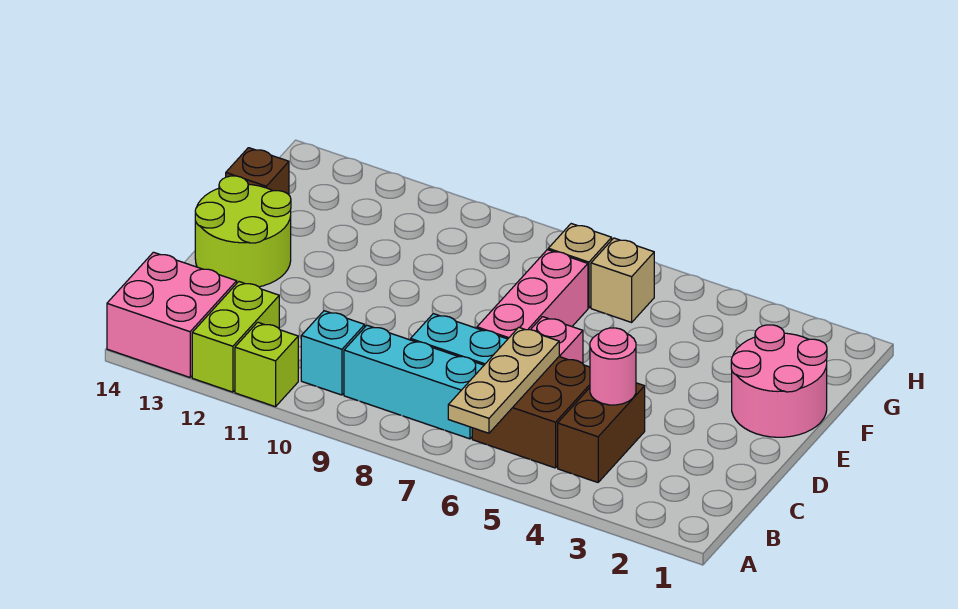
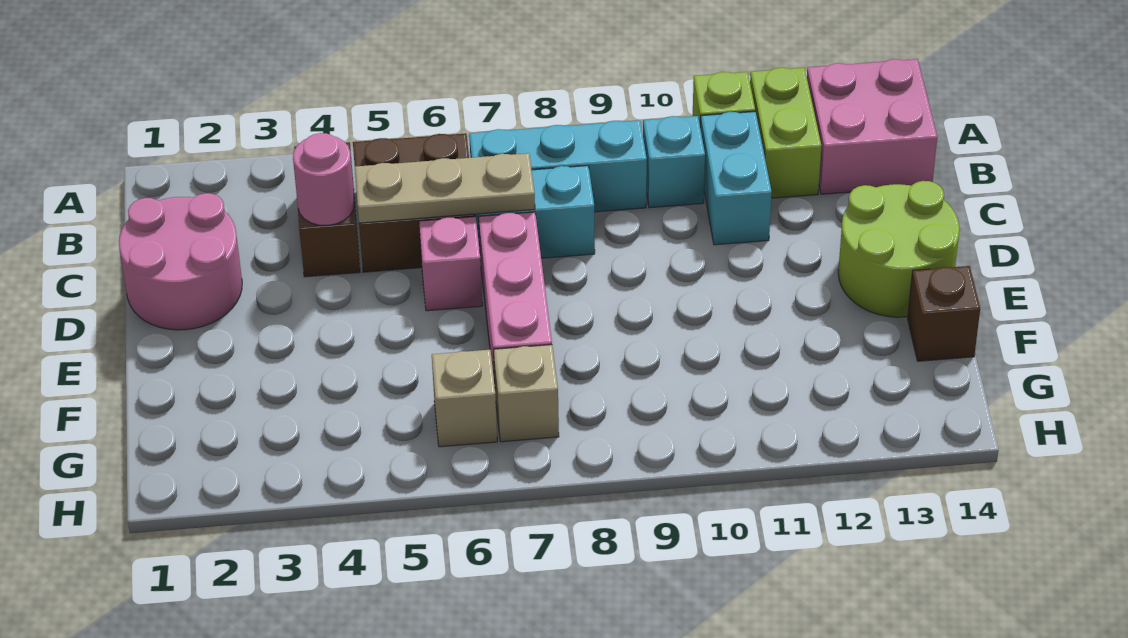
tan 1x3 plate [448,327,559,433] -> tan 1x3 plate turned to [355,153,535,223]
none -> cyan 1x2 brick [700,112,772,245]
pink 2x2 round brick [731,325,827,437] -> pink 2x2 round brick moved to [119,193,242,330]

